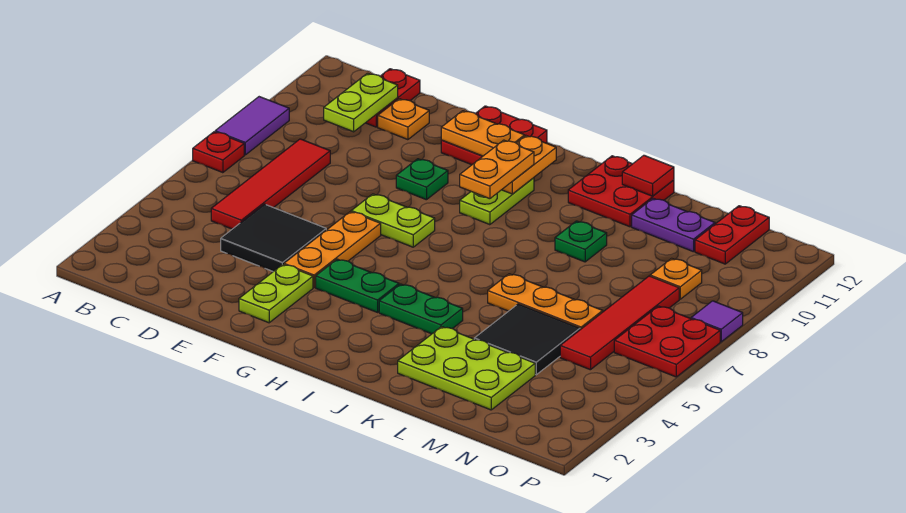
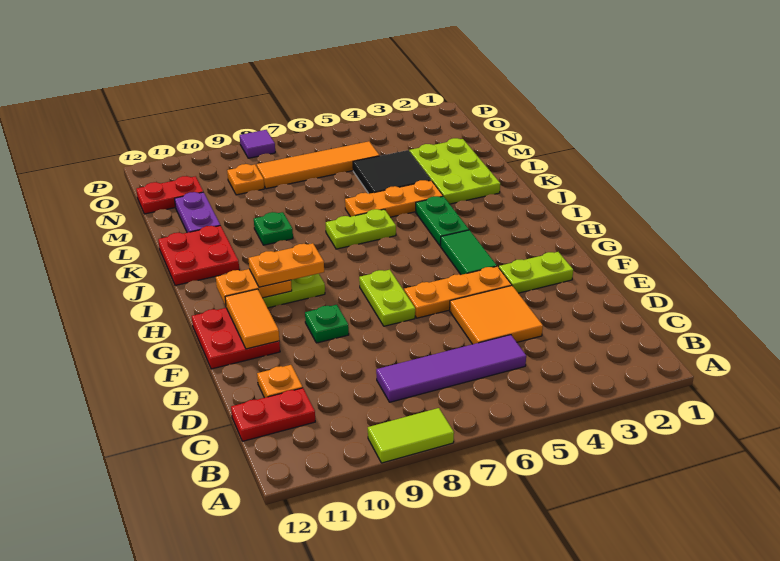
red 1x1 plate [193,132,244,173] -> none
purple 1x2 tile [215,97,289,155] -> lime 1x2 tile [368,408,454,463]
red 1x4 tile [211,139,330,229] -> purple 1x4 tile [376,335,526,402]
lime 1x2 plate [324,73,398,132] -> lime 1x2 plate moved to [326,209,396,249]
black 2x2 tile [221,204,326,272] -> orange 2x2 tile [450,286,543,344]
orange 1x2 plate [441,111,525,156] -> orange 1x2 tile [225,289,279,349]
green 1x2 plate [316,259,399,312] -> green 1x2 tile [441,230,497,275]
orange 1x3 plate [488,274,603,330] -> orange 1x3 plate turned to [345,180,443,217]
red 1x1 tile [622,155,674,196] -> none
red 1x4 tile [560,276,679,370] -> orange 1x4 tile [257,141,380,189]
red 2x2 plate [614,306,720,377] -> none

